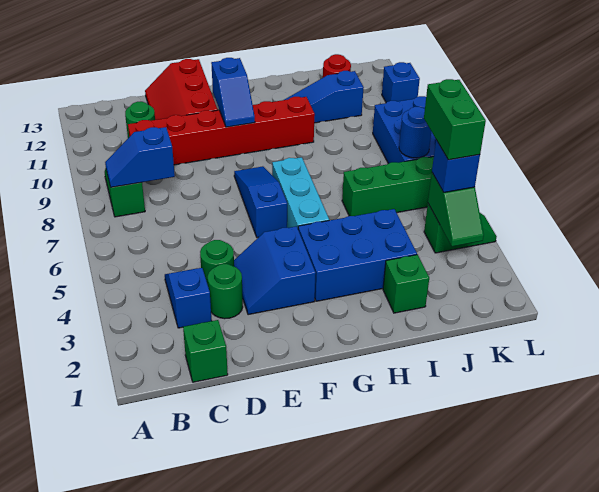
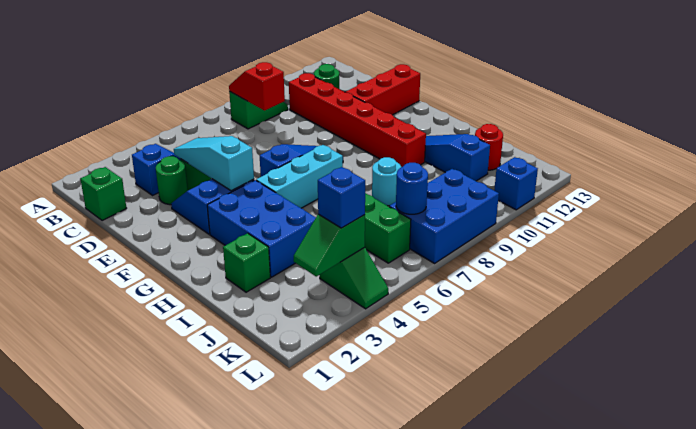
blue 1x2 slope [105,127,175,187] -> red 1x2 slope [229,62,285,110]
none -> cyan 1x3 slope [174,136,254,191]
blue 1x2 slope [211,58,255,127] -> none
none -> cyan 1x1 round brick [372,157,401,206]
green 1x2 brick [424,79,486,160] -> none

